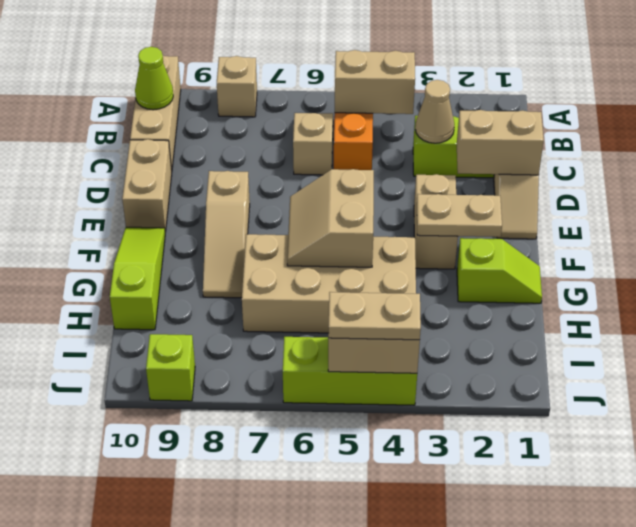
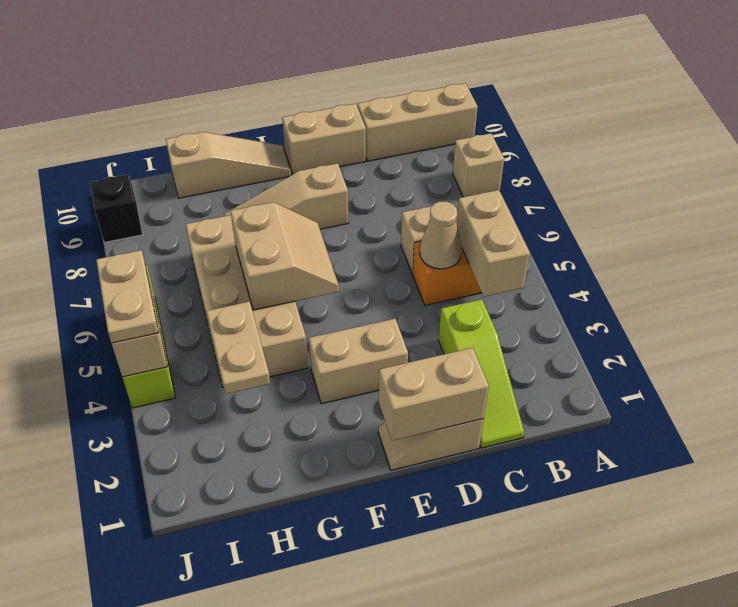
lime 1x1 cone [135,47,173,110] -> none
tan 1x1 cone [415,80,454,143] -> tan 1x1 cone moved to [420,202,462,269]
tan 1x2 brick [457,110,544,175] -> tan 1x2 brick turned to [379,348,489,441]
tan 1x2 plate [417,194,502,237] -> tan 1x2 plate moved to [206,302,270,394]
tan 2x2 slope [287,169,374,267] -> tan 2x2 slope turned to [231,202,339,310]
lime 1x3 slope [110,227,165,330] -> tan 1x3 slope [166,132,291,198]
lime 1x2 slope [457,238,542,303] -> none
lime 1x1 brick [146,334,195,401] -> black 1x1 brick [90,174,143,242]

